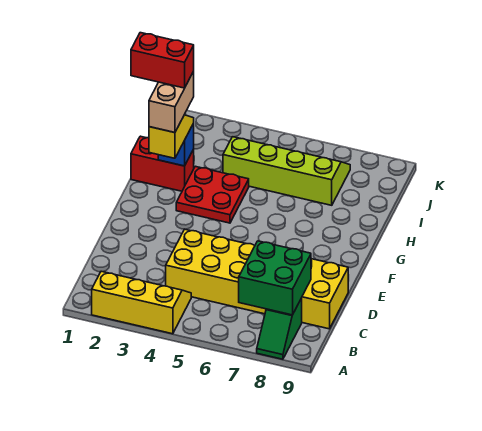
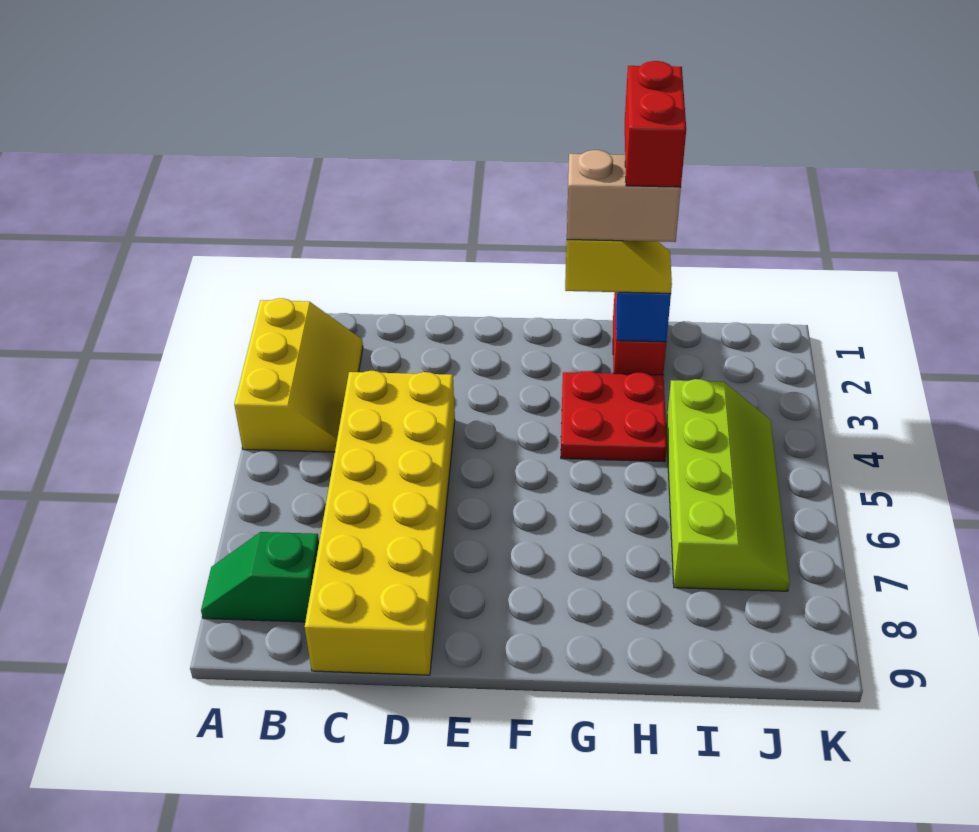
green 2x2 brick [239,241,311,315] -> none

